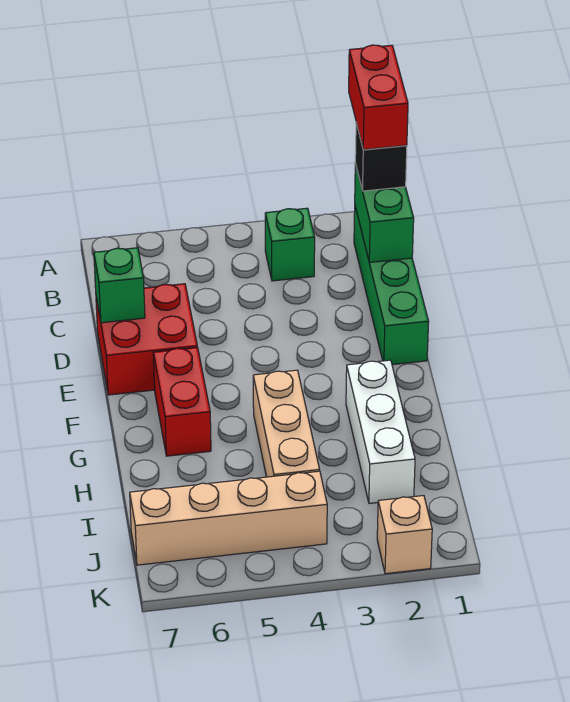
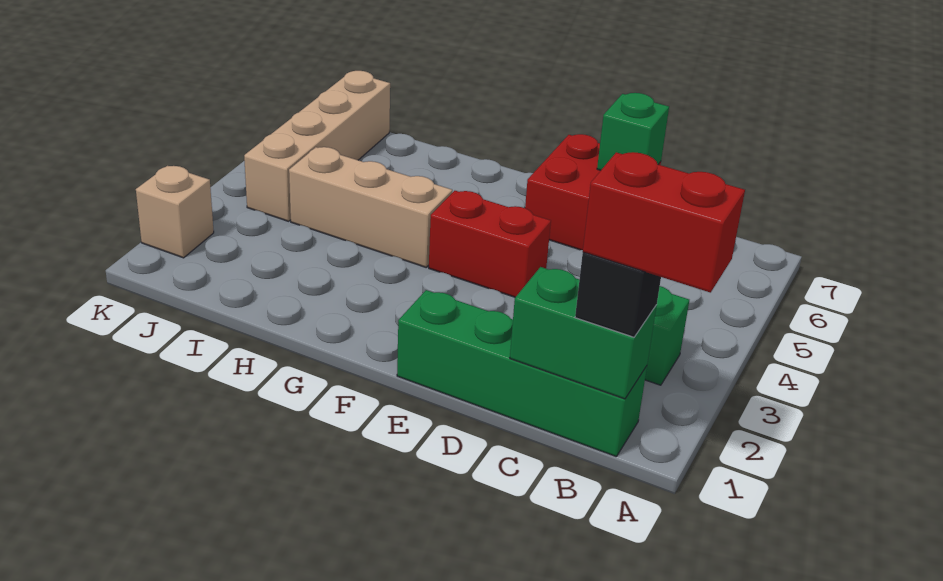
red 1x2 brick [153,348,211,456] -> red 1x2 brick moved to [429,191,551,297]
white 1x3 brick [346,360,415,504] -> none

